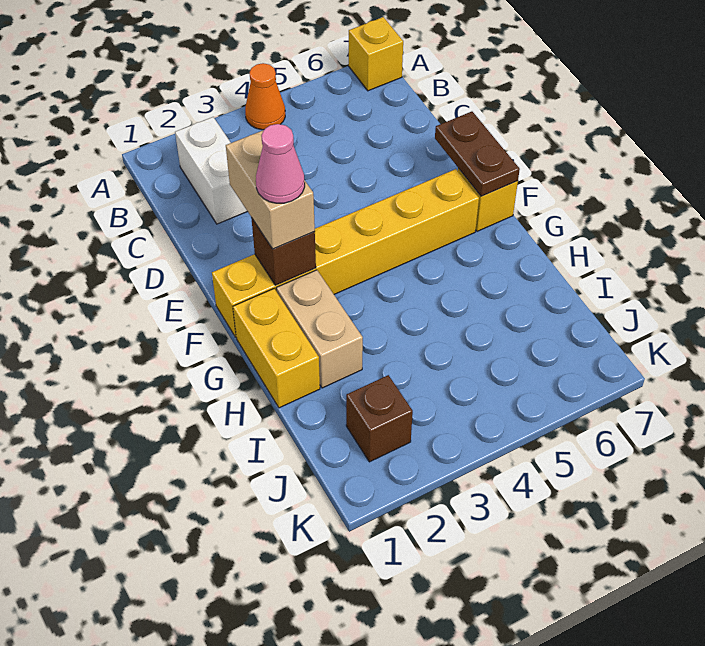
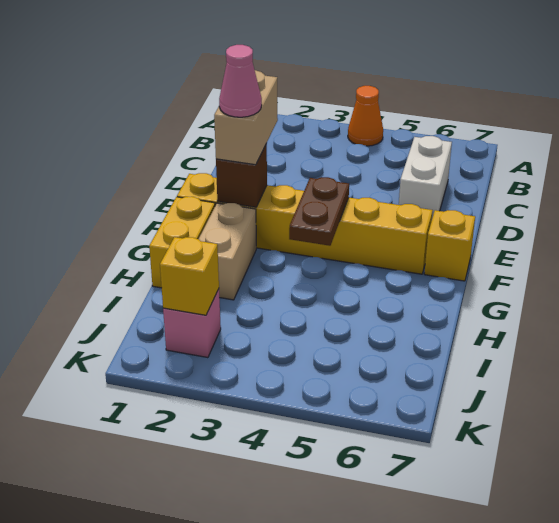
yellow 1x1 brick [349,17,403,91] -> yellow 1x1 brick moved to [160,237,219,315]
white 1x2 brick [175,117,248,224] -> white 1x2 brick moved to [399,136,452,218]
brown 1x2 plate [435,111,520,196] -> brown 1x2 plate moved to [289,177,349,246]
brown 1x1 brick [346,375,413,462] -> pink 1x1 brick [163,289,221,358]

